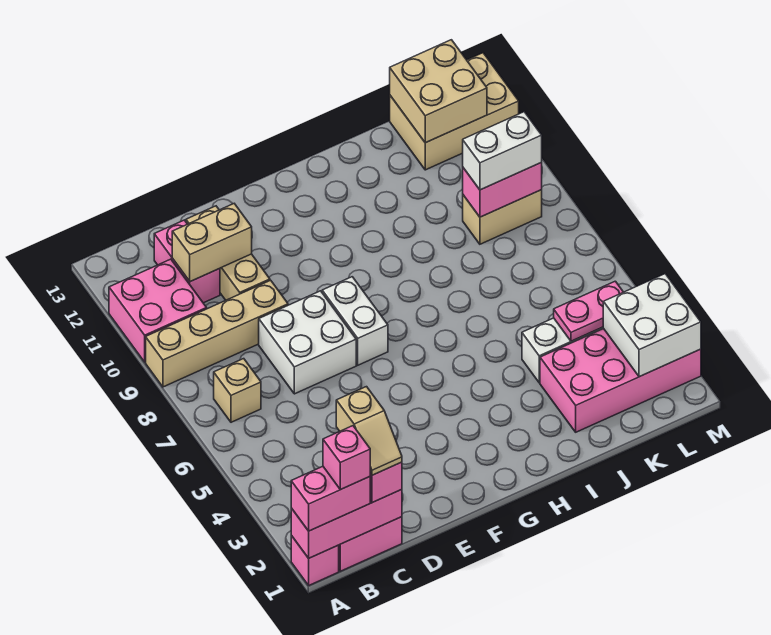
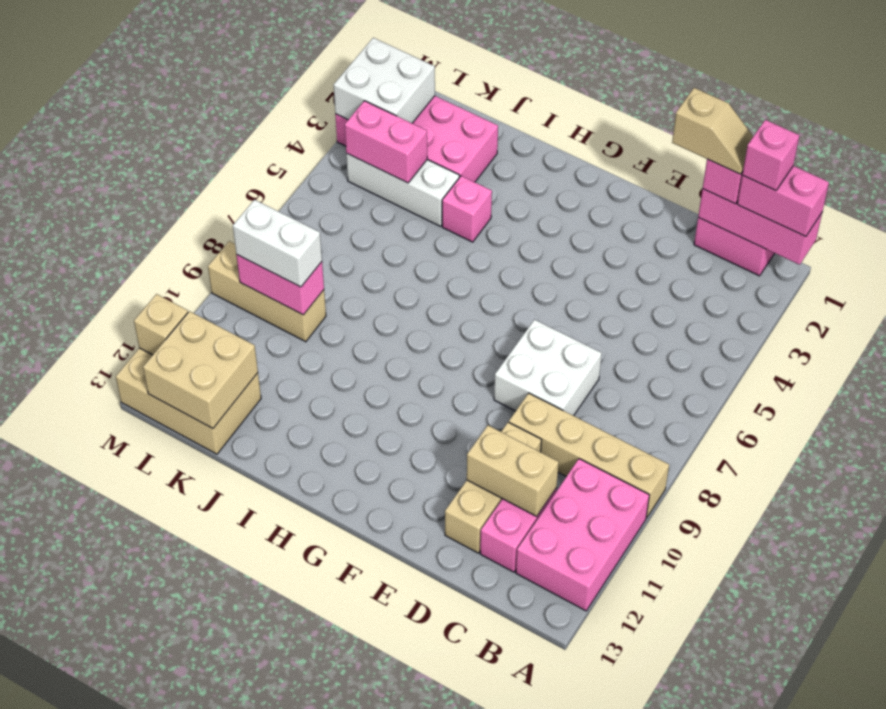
pink 1x1 brick [291,536,339,585] -> pink 1x1 brick moved to [442,176,492,242]
pink 2x2 brick [109,259,207,362] -> pink 2x3 brick [516,459,649,611]
tan 1x1 brick [214,359,261,422] -> tan 1x1 brick moved to [134,294,188,355]
tan 1x2 slope [336,387,402,475] -> tan 1x2 slope turned to [672,88,753,174]
white 1x2 brick [322,277,388,365] -> none
pink 1x2 plate [554,281,623,341] -> pink 1x2 brick [345,101,427,183]
tan 1x2 brick [463,190,542,244] -> tan 1x3 brick [208,241,326,342]

